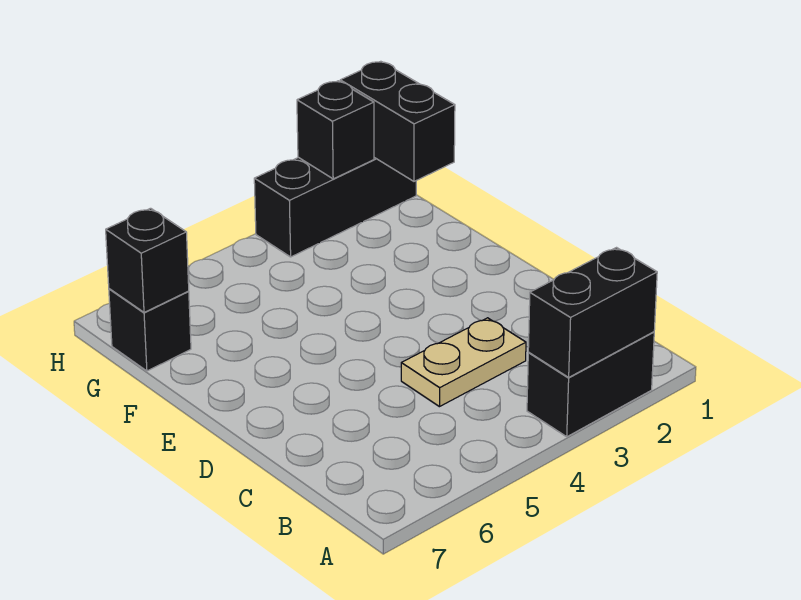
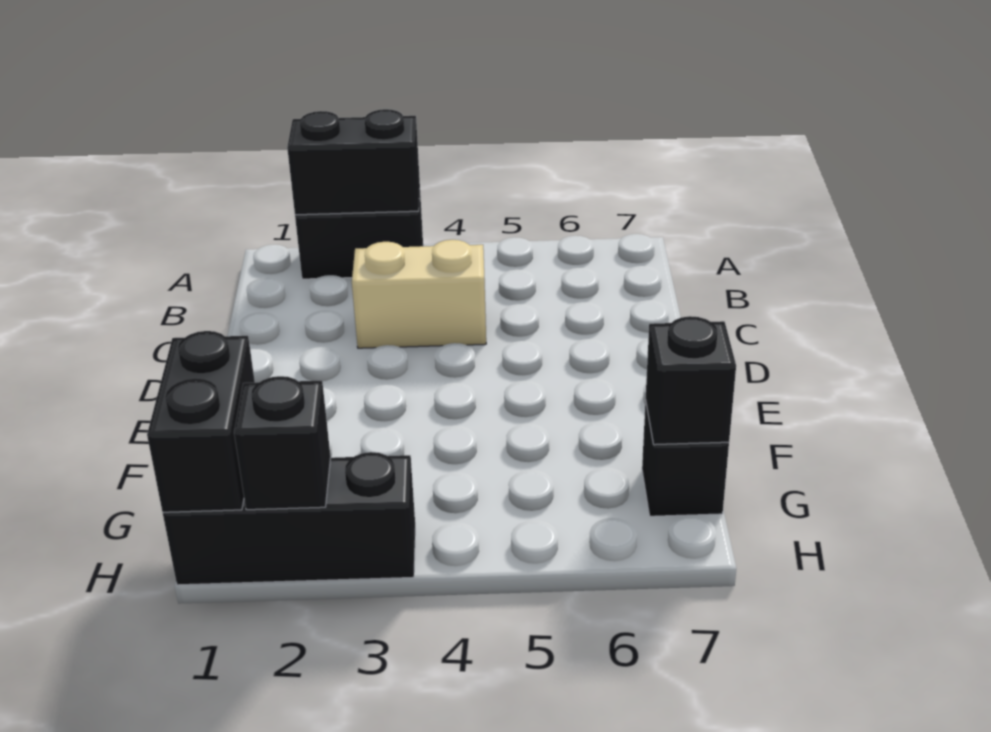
tan 1x2 plate [401,318,526,407] -> tan 1x2 brick [352,240,486,348]

